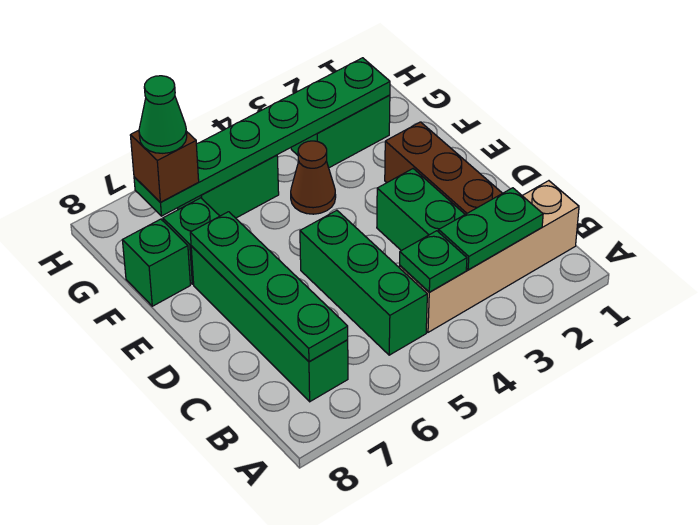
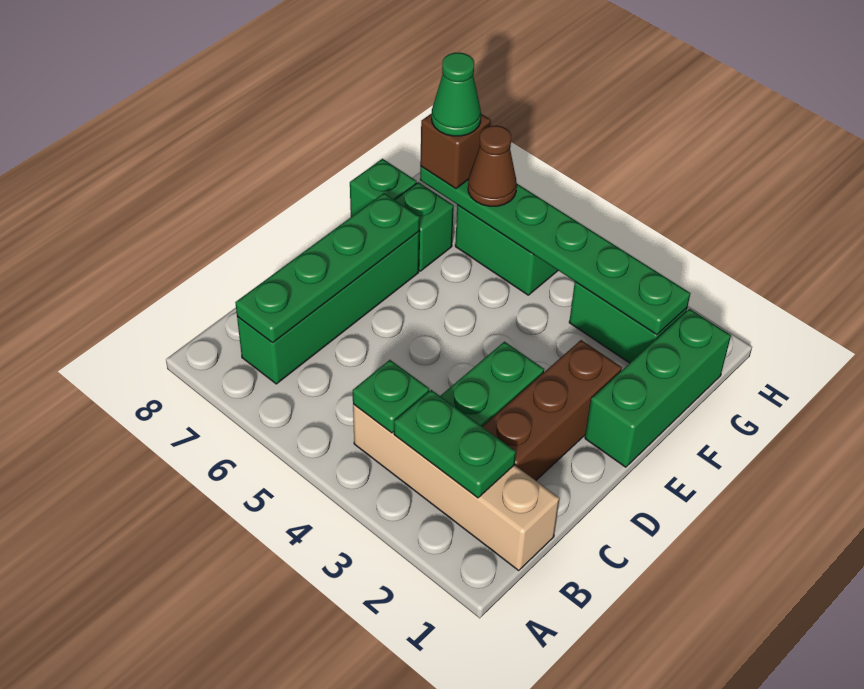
green 1x3 brick [300,210,427,355] -> green 1x3 brick moved to [585,309,731,467]
brown 1x1 cone [291,141,336,214] -> brown 1x1 cone moved to [468,125,517,206]

